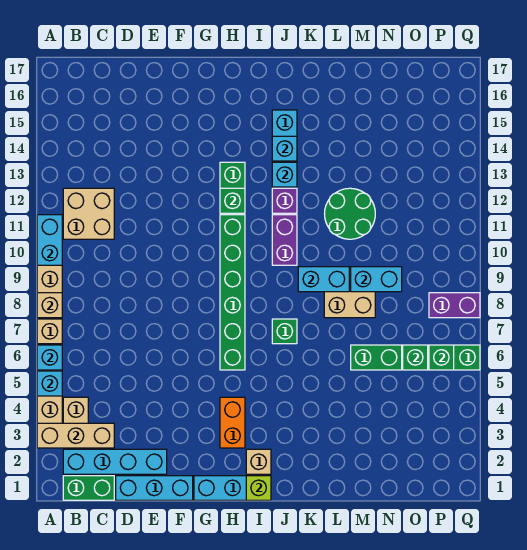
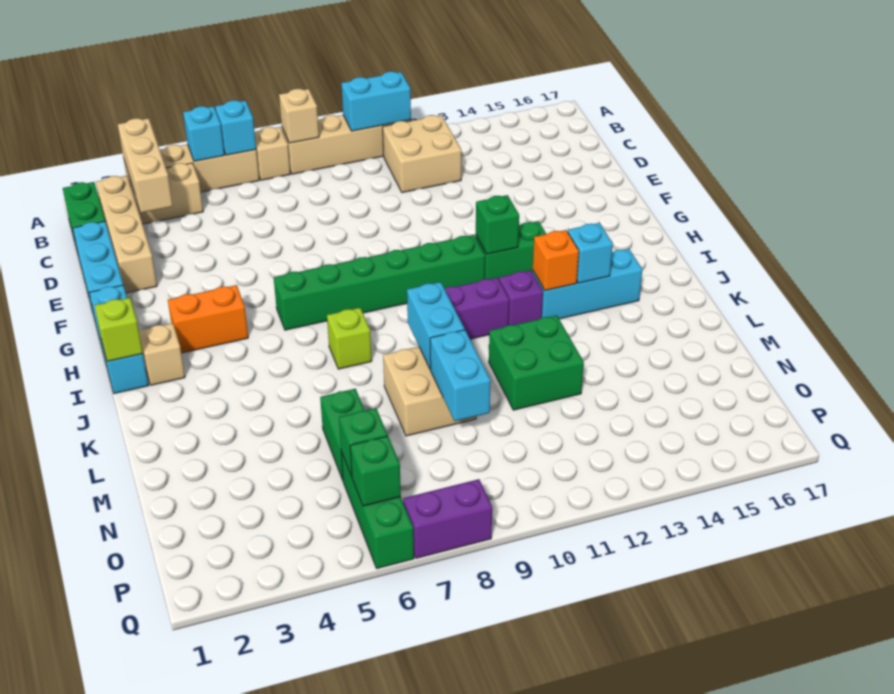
cyan 1x4 brick [63,449,167,474] -> tan 1x4 brick [96,176,157,293]
green 1x1 brick [272,319,297,344] -> lime 1x1 brick [327,308,372,369]
cyan 1x1 brick [272,162,297,187] -> orange 1x1 brick [533,230,579,291]
green 2x2 round brick [325,188,375,239] -> green 2x2 brick [489,315,584,410]
purple 1x2 brick [429,293,480,318] -> purple 1x2 brick turned to [403,479,492,558]

